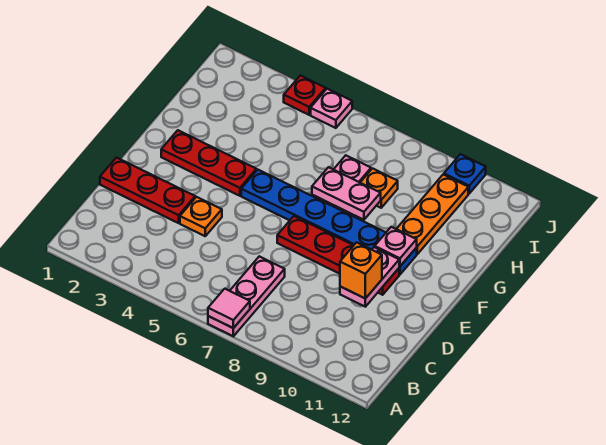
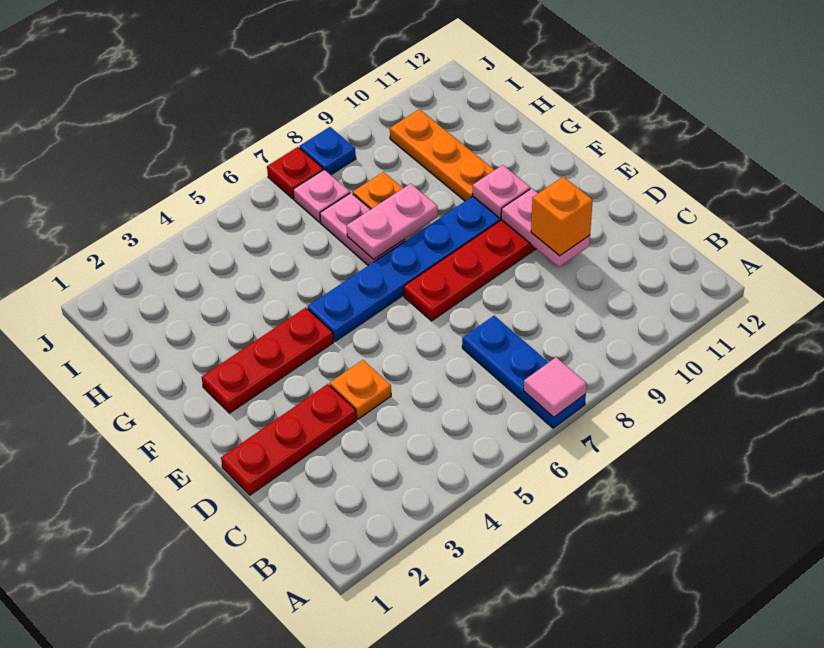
pink 1x3 plate [208,256,285,336] -> blue 1x3 plate [462,316,586,428]
red 1x1 plate [284,76,326,115] -> red 1x1 plate moved to [267,147,323,199]
pink 1x1 plate [311,89,352,128] -> pink 1x1 plate moved to [293,170,350,222]
blue 1x1 plate [444,154,486,193] -> blue 1x1 plate moved to [300,127,356,175]

